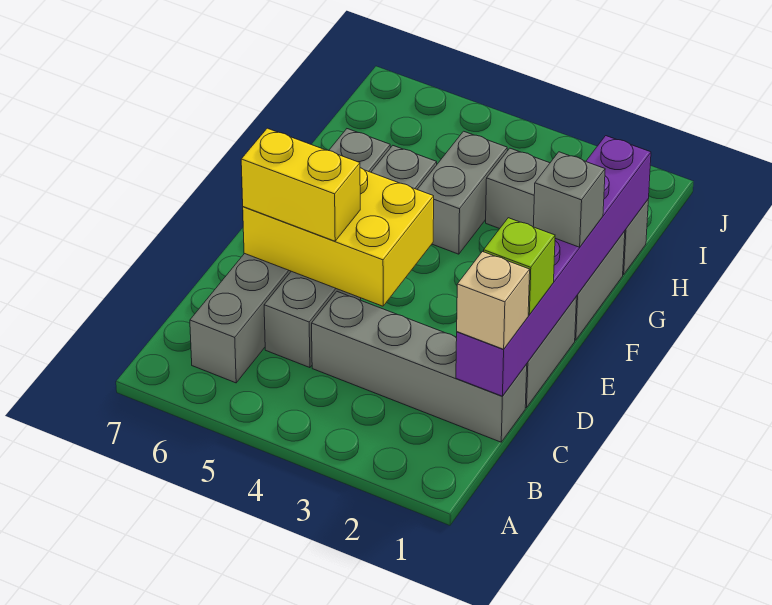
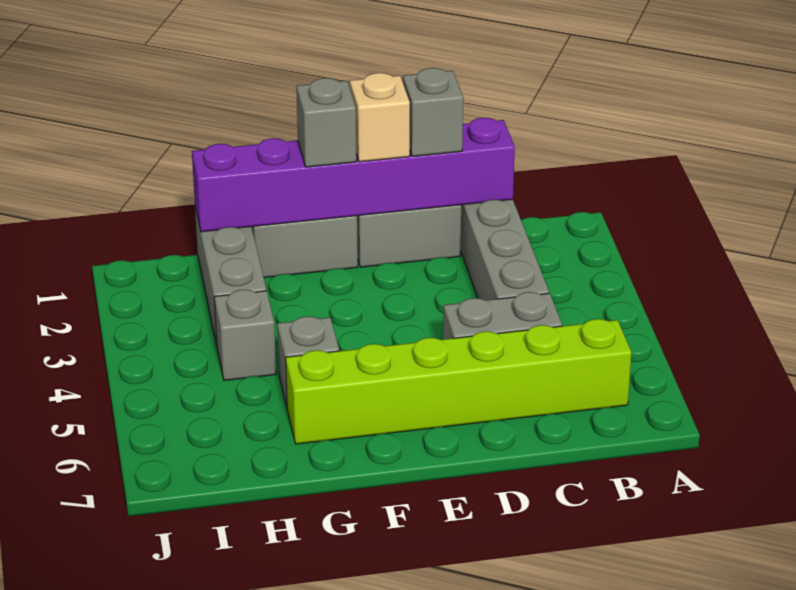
grey 1x6 brick [190,129,390,383] -> lime 1x6 brick [286,319,631,444]
tan 1x1 brick [457,252,530,349] -> tan 1x1 brick moved to [350,73,410,162]
lime 1x1 brick [484,218,555,315] -> grey 1x1 brick [403,68,463,156]
yellow 2x3 brick [243,168,434,306] -> none
yellow 1x2 brick [241,128,360,241] -> none
grey 1x2 brick [417,131,507,254] -> grey 1x1 brick [214,290,276,381]

